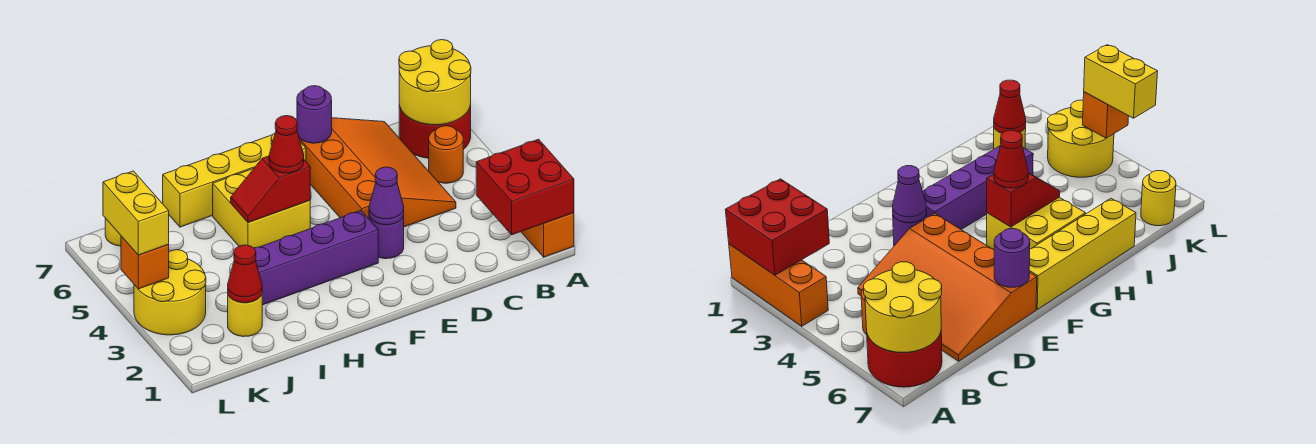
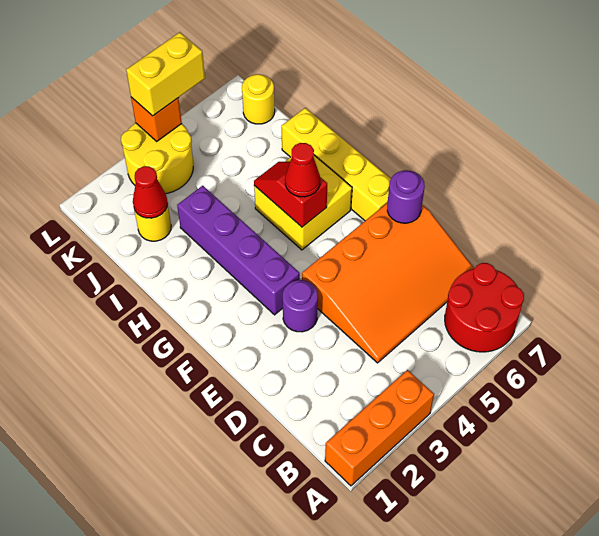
red 2x2 brick [476,139,574,235] -> none
yellow 2x2 round brick [399,40,471,125] -> none
orange 1x1 round brick [429,126,463,183] -> none
purple 1x1 cone [369,167,404,225] -> none

